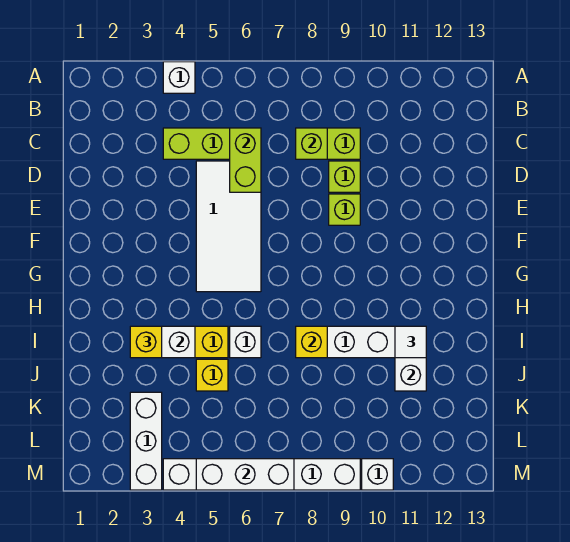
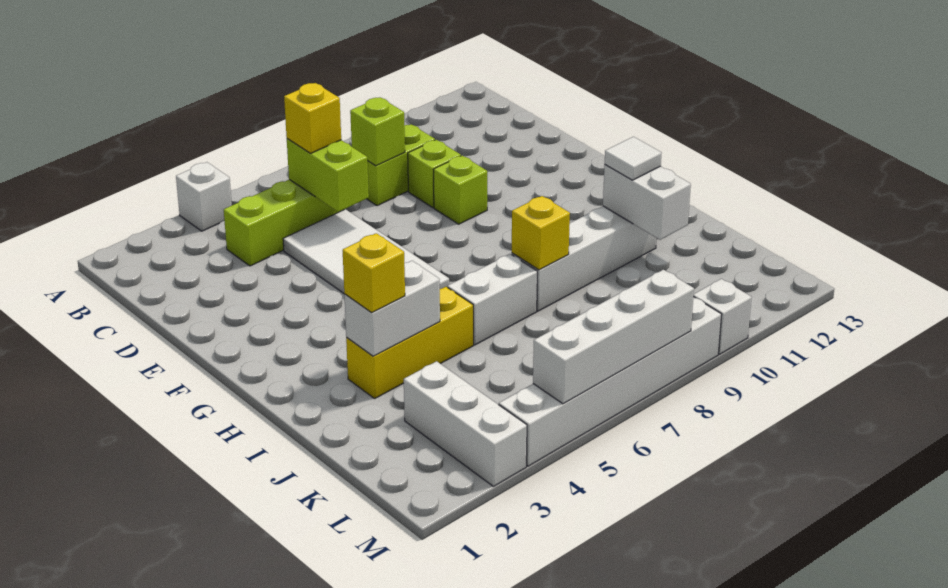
white 1x1 brick [230,326,261,358] -> white 1x2 brick [448,254,537,345]
yellow 1x1 brick [196,359,228,391] -> yellow 1x1 brick moved to [284,83,341,153]
white 1x3 brick [196,459,294,490] -> white 1x4 brick [533,270,694,404]

